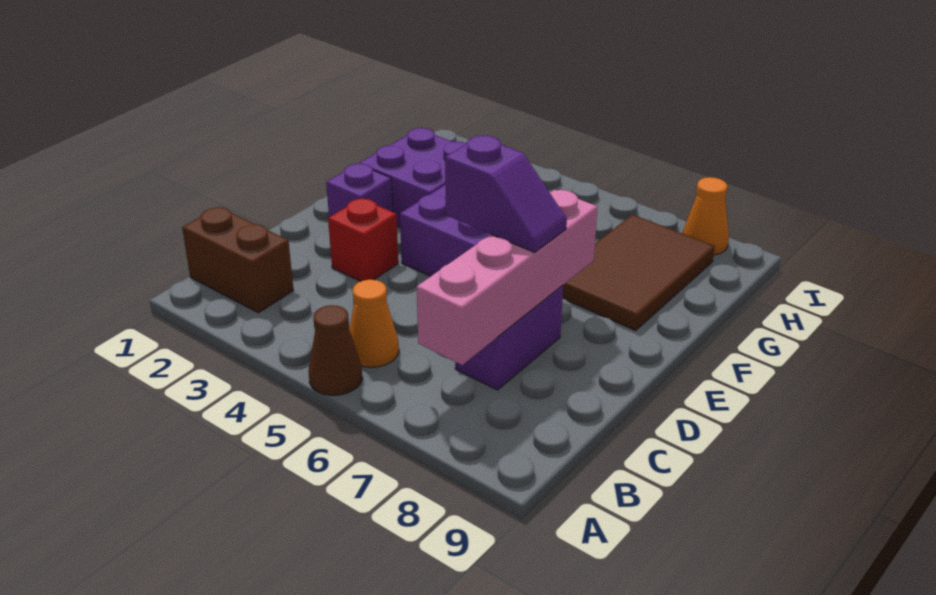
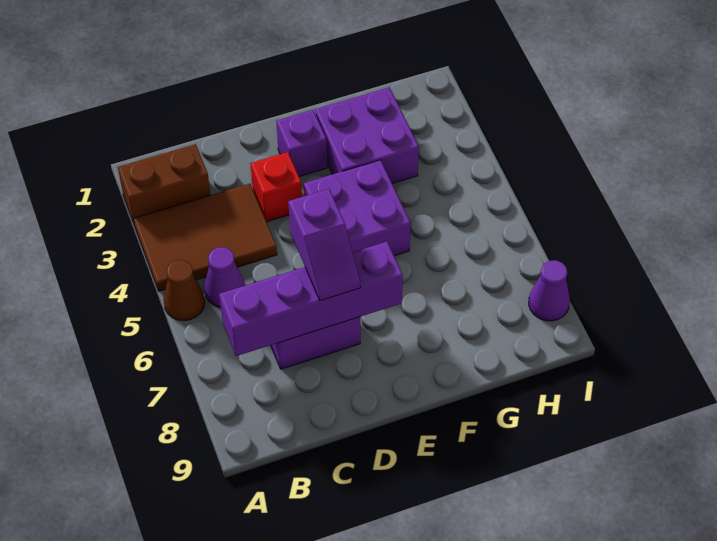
brown 1x2 brick [182,207,293,313] -> brown 1x2 brick turned to [118,144,210,226]
orange 1x1 cone [349,280,399,367] -> purple 1x1 cone [204,247,245,307]
pink 1x4 brick [417,190,597,365] -> purple 1x4 brick [219,242,403,356]
brown 2x3 tile [562,215,715,331] -> brown 2x3 tile moved to [133,184,277,291]
orange 1x1 cone [683,177,729,255] -> purple 1x1 cone [529,260,570,321]

